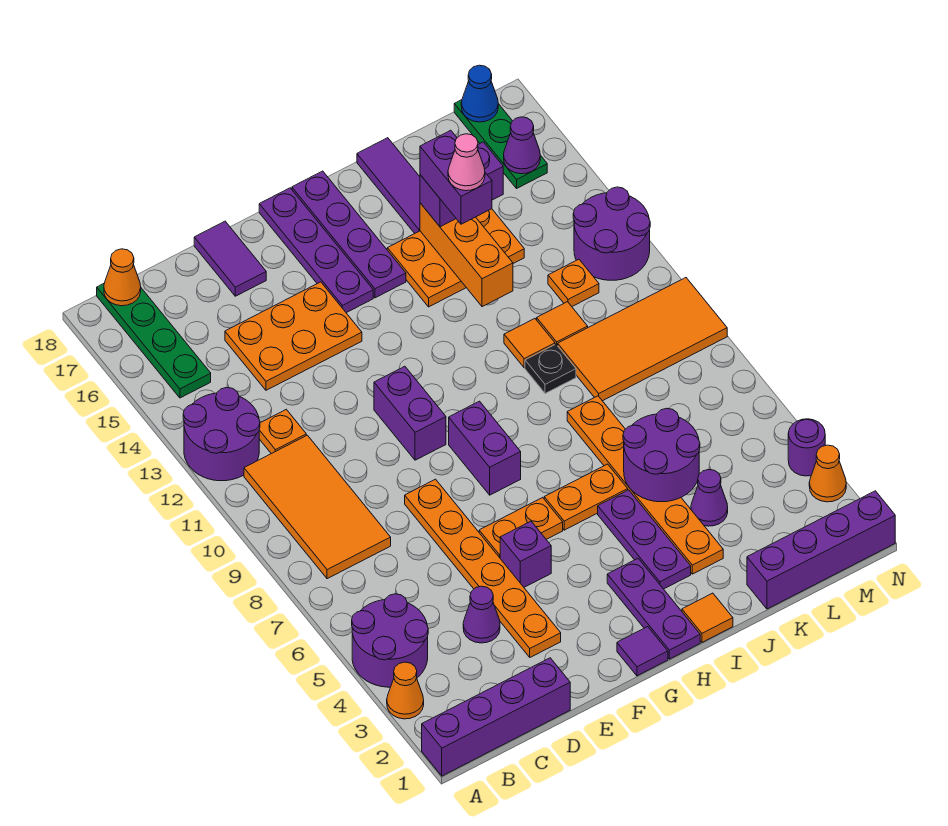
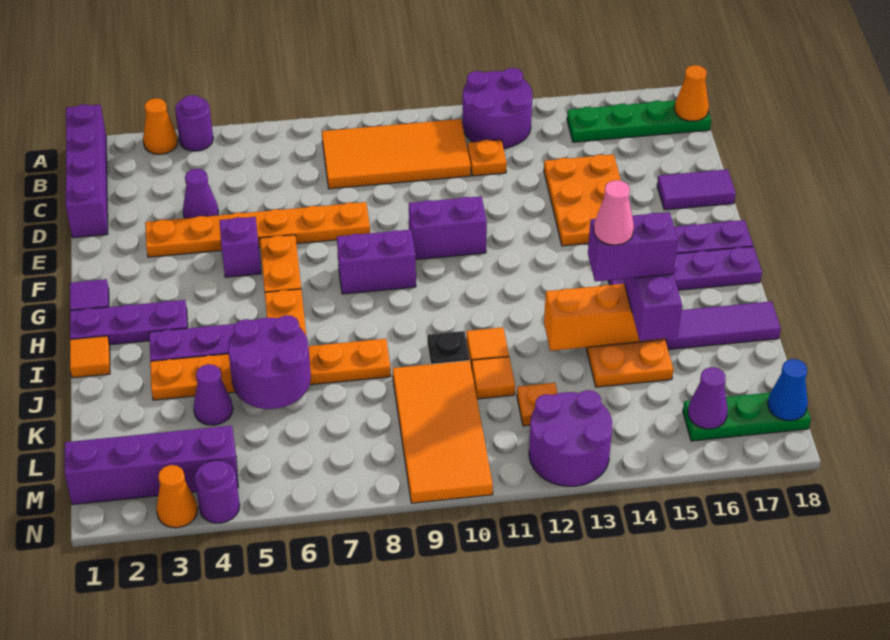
purple 2x2 round brick [352,594,428,687] -> purple 1x1 round brick [175,95,213,151]
purple 1x4 brick [747,491,895,609] -> purple 1x4 brick turned to [65,426,238,505]

